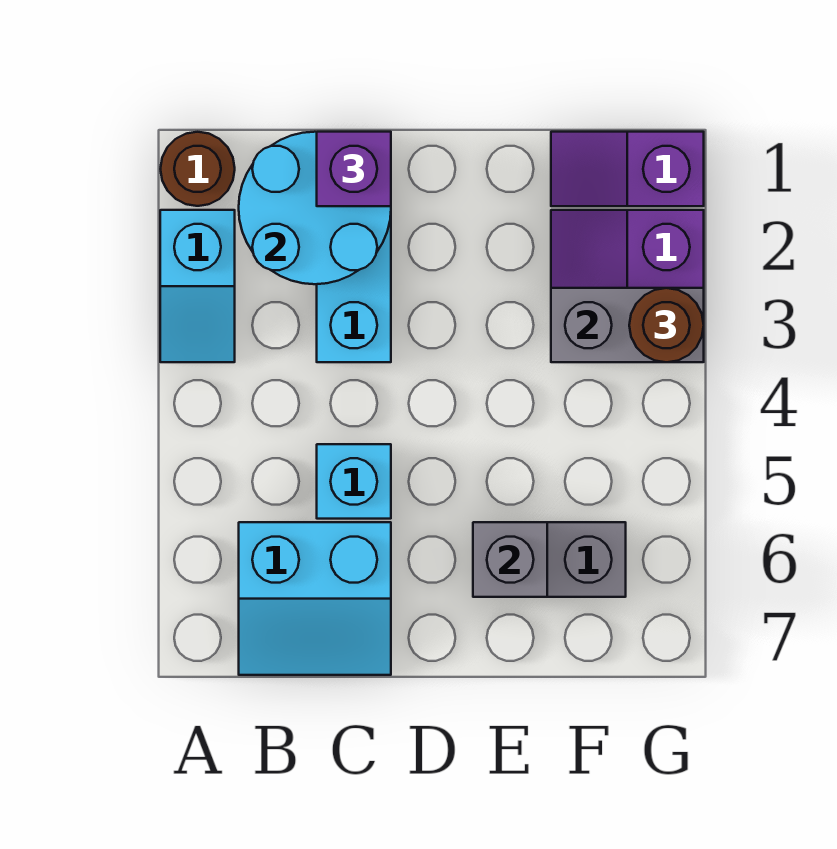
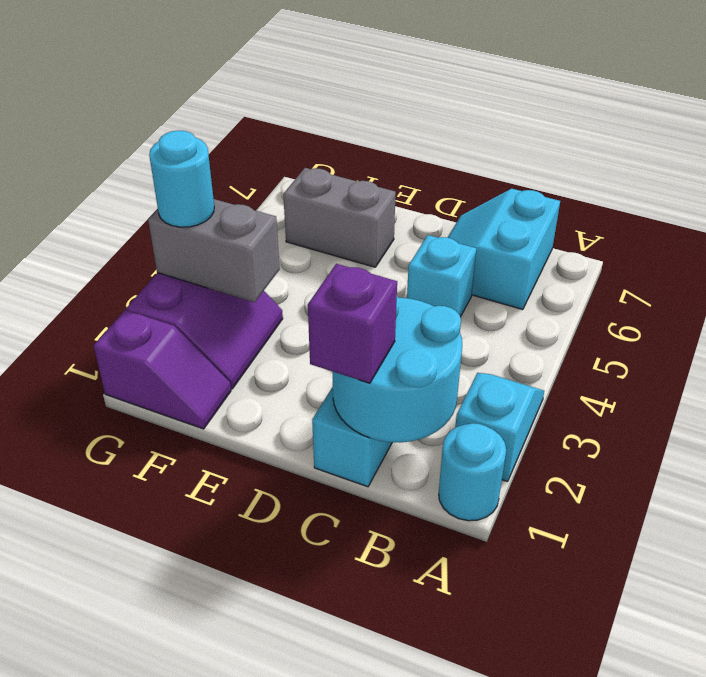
brown 1x1 round brick [161,132,235,206] -> cyan 1x1 round brick [439,423,506,521]
cyan 2x2 slope [239,522,391,675] -> cyan 2x2 slope turned to [448,189,560,310]
grey 1x1 brick [473,522,547,597] -> none
brown 1x1 round brick [629,288,704,362] -> cyan 1x1 round brick [149,131,214,227]

